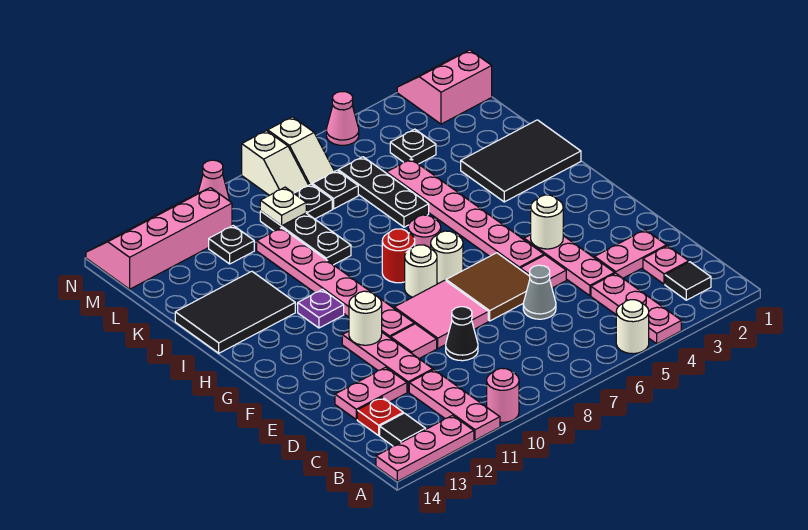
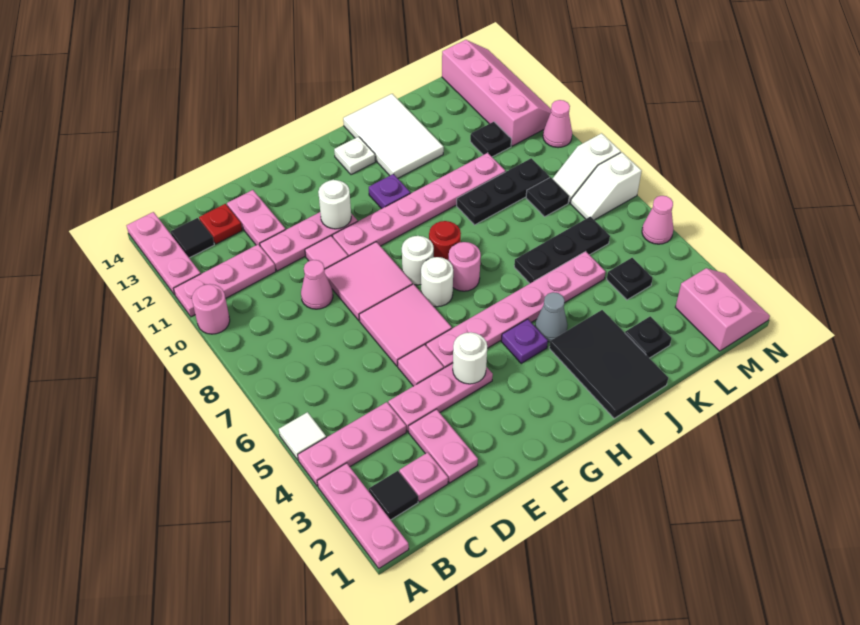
none -> pink 1x3 plate [317,463,409,568]
white 1x1 round brick [616,300,649,354] -> white 1x1 tile [279,412,326,460]
grey 1x1 cone [523,265,556,319] -> grey 1x1 cone moved to [535,292,568,342]
black 1x1 cone [446,307,478,361] -> pink 1x1 cone [301,260,333,309]
brown 2x2 tile [446,253,530,321] -> pink 2x2 tile [359,284,452,366]
none -> purple 1x1 plate [501,319,548,364]
black 2x3 tile [175,271,295,353] -> white 2x3 tile [343,94,444,178]
black 1x1 plate [312,171,358,209] -> black 1x1 plate moved to [625,316,672,358]
white 1x1 plate [260,187,306,226] -> white 1x1 plate moved to [334,137,375,175]

